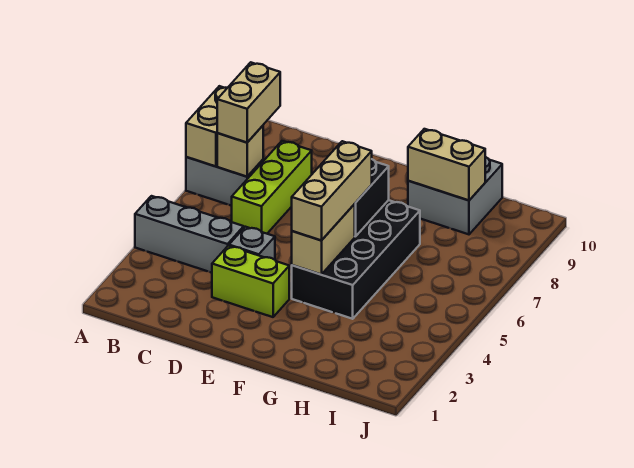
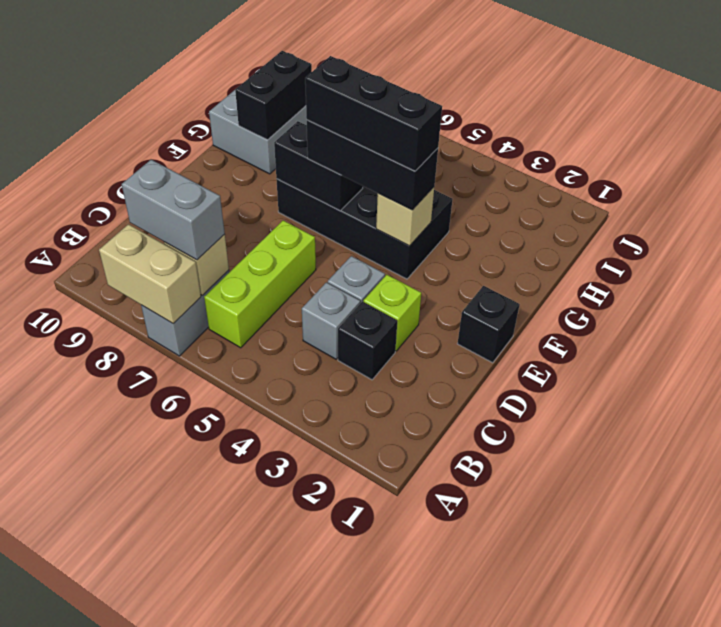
grey 1x3 brick [135,196,244,273] -> grey 1x1 brick [302,282,360,359]
tan 1x2 brick [217,62,280,143] -> grey 1x2 brick [122,160,225,260]
none -> black 1x1 brick [338,302,397,380]
lime 1x3 brick [232,141,312,234] -> lime 1x3 brick turned to [204,220,316,348]
lime 1x2 brick [212,246,289,317] -> lime 1x1 brick [363,275,421,351]
none -> black 1x1 brick [457,286,520,363]
tan 1x2 brick [292,204,355,275] -> tan 1x1 brick [376,187,434,246]
tan 1x3 brick [292,141,372,241] -> black 1x3 brick [307,120,438,210]
none -> black 1x3 brick [305,56,442,171]
tan 1x2 brick [408,129,485,200] -> black 1x2 brick [235,51,312,140]

